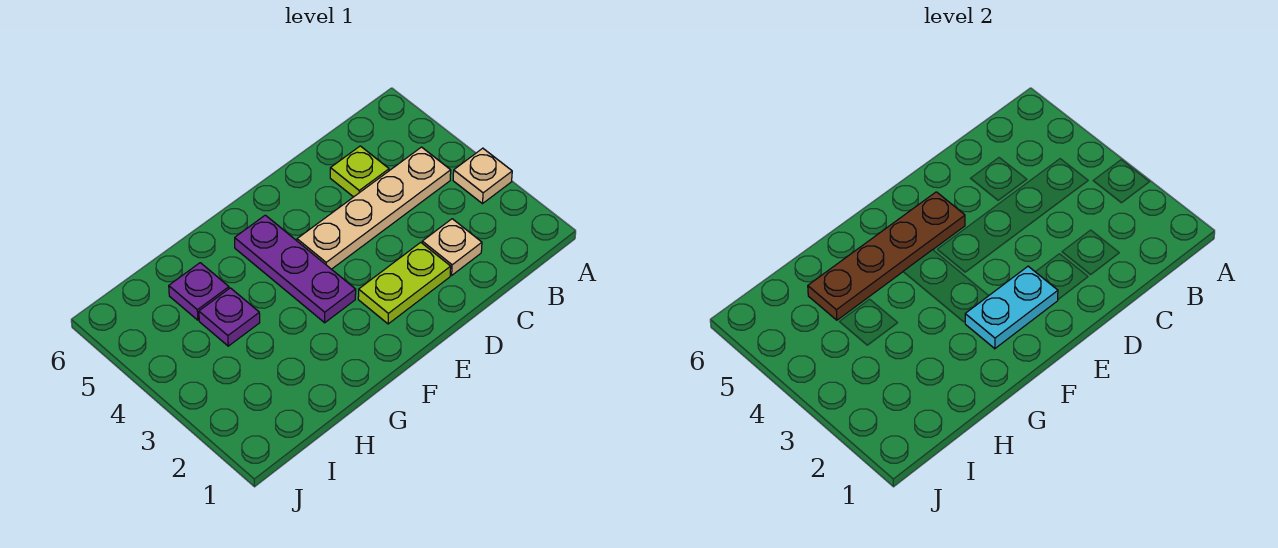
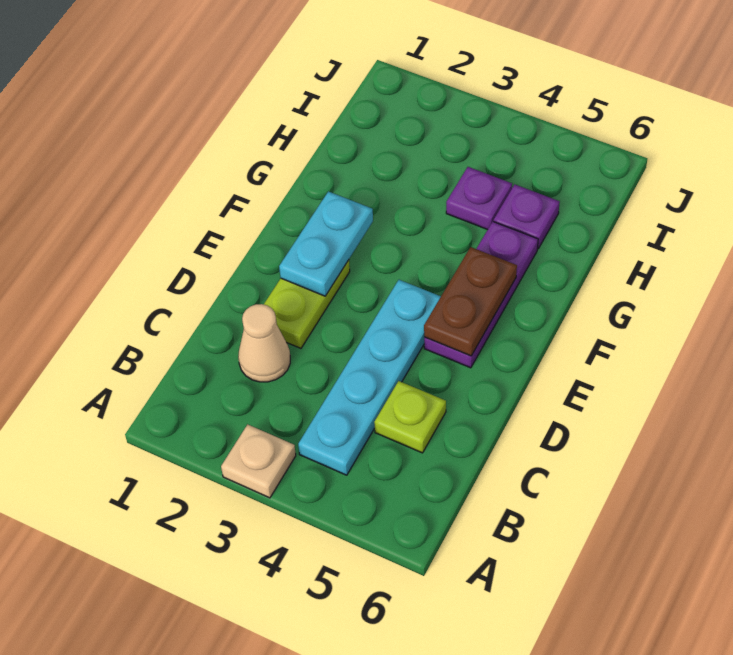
tan 1x4 plate [297,147,451,269] -> cyan 1x4 plate [298,280,441,475]
tan 1x1 plate [422,219,482,275] -> tan 1x1 cone [238,304,290,382]
brown 1x4 plate [808,192,965,320] -> brown 1x2 plate [424,247,517,356]
purple 1x3 plate [235,215,356,323] -> purple 1x3 plate turned to [424,222,538,368]

